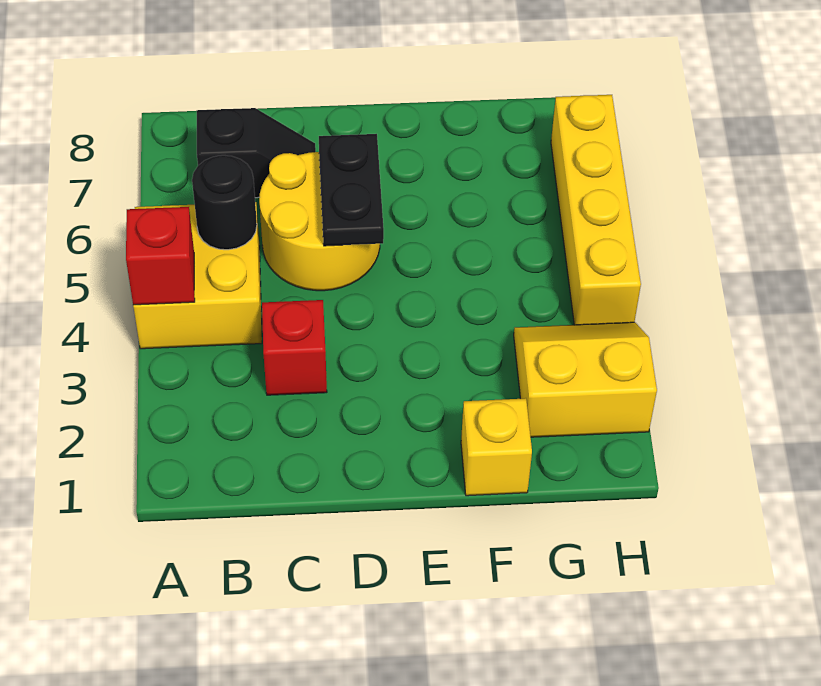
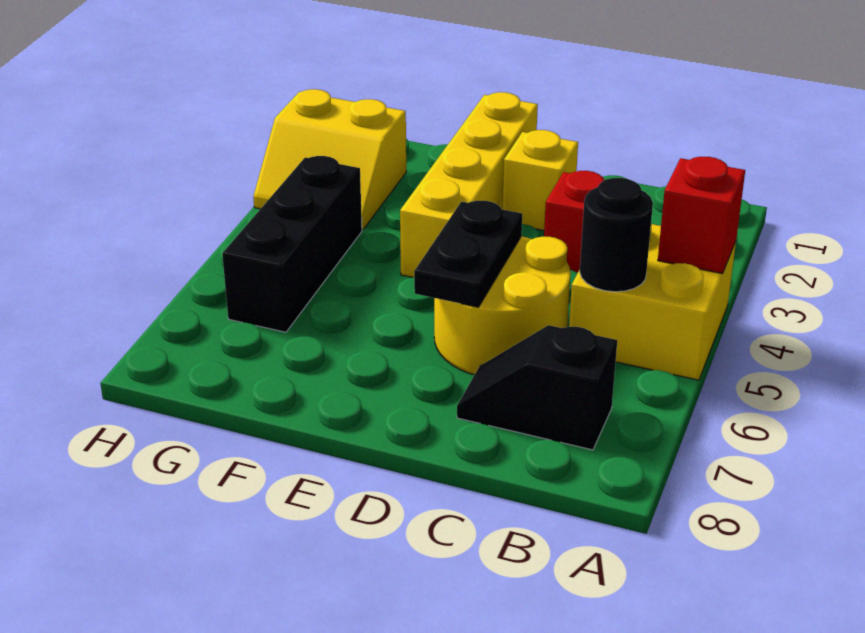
yellow 1x1 brick [461,398,532,496] -> yellow 1x1 brick moved to [503,130,578,231]
none -> black 1x3 brick [222,156,362,332]
yellow 1x4 brick [551,95,641,325] -> yellow 1x4 brick moved to [400,92,538,278]

